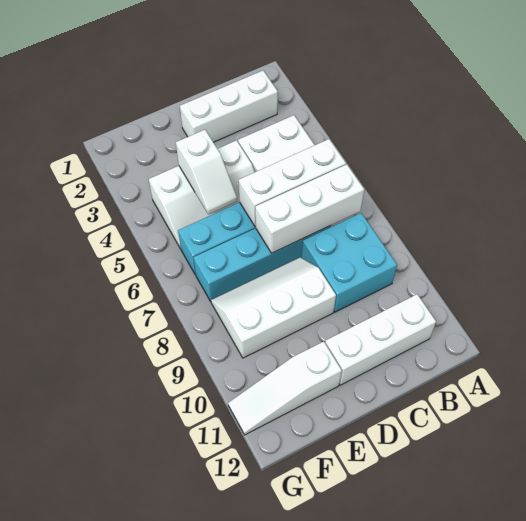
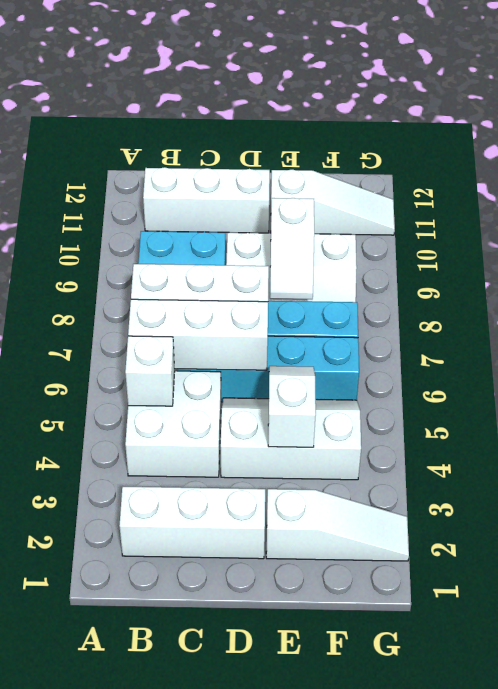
none -> white 1x1 brick [125,336,175,406]
none -> white 1x3 slope [266,489,409,561]
none -> white 1x2 slope [270,198,314,299]

